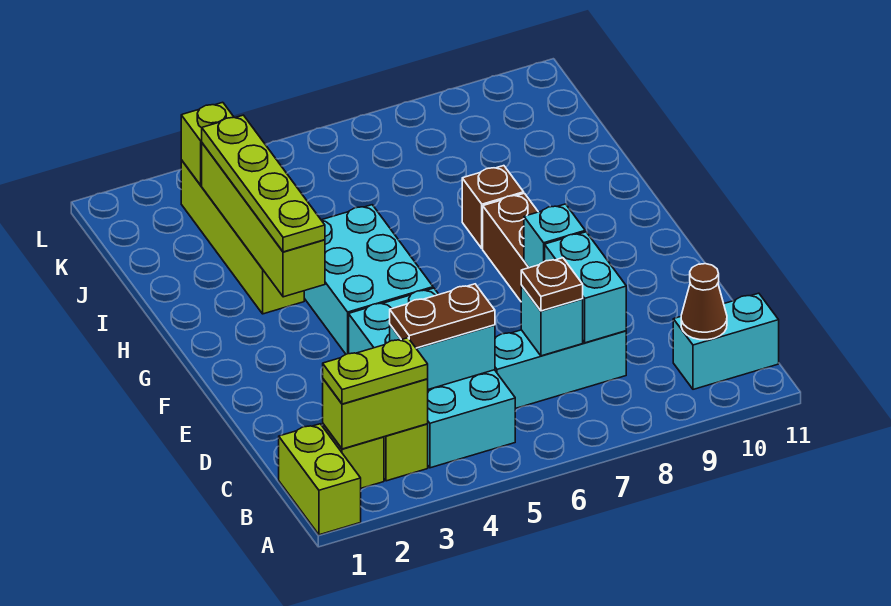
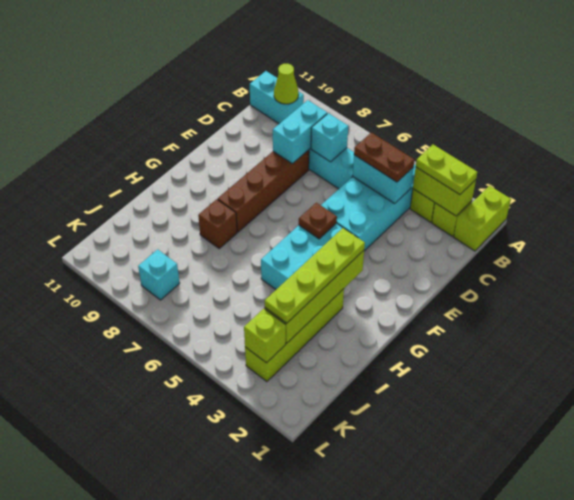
brown 1x1 cone [681,264,727,340] -> lime 1x1 cone [274,64,299,104]
brown 1x1 plate [521,258,583,311] -> brown 1x1 plate moved to [299,203,337,239]
cyan 1x1 brick [524,204,585,268] -> cyan 1x1 brick moved to [138,249,180,300]

